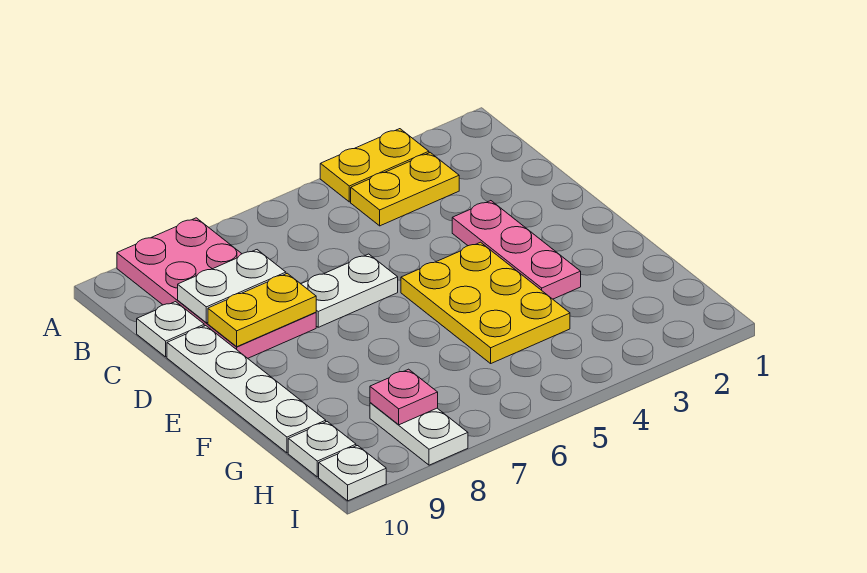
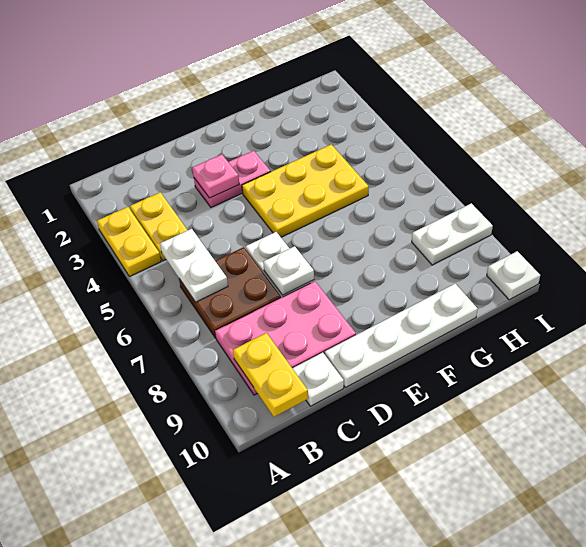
pink 2x4 plate [117,218,316,358] -> pink 2x3 plate [215,281,356,395]
none -> brown 2x2 plate [179,247,281,338]
white 1x2 plate [178,250,286,323] -> white 1x2 plate moved to [160,229,228,302]
pink 1x3 plate [452,201,581,299] -> pink 1x2 plate [194,151,270,207]
yellow 1x2 plate [208,273,316,347] -> yellow 1x2 plate moved to [233,333,308,417]
pink 1x1 plate [370,369,438,425] -> pink 1x1 plate moved to [192,154,239,198]
white 1x1 plate [288,422,356,477] -> white 1x1 plate moved to [263,246,314,295]

